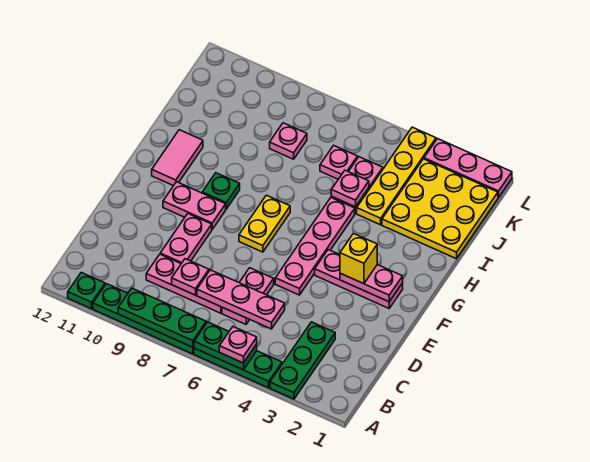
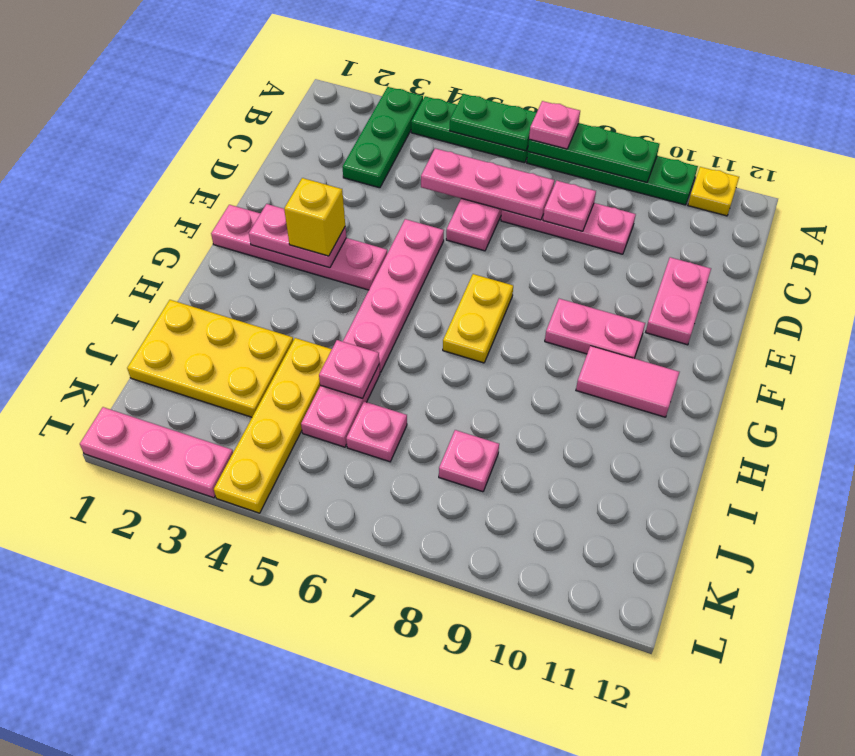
pink 1x1 plate [219,327,257,363] -> pink 1x1 plate moved to [529,101,580,149]
green 1x1 plate [68,272,105,309] -> yellow 1x1 plate [688,167,739,216]
pink 1x2 plate [160,214,212,264] -> pink 1x2 plate moved to [646,257,711,345]
pink 1x3 plate [315,250,403,308] -> pink 1x4 plate [211,205,387,290]
green 1x1 plate [202,173,240,209] -> none
pink 1x2 tile [152,130,203,186] -> pink 1x2 tile turned to [576,346,679,417]
yellow 3x3 plate [382,159,498,259] -> yellow 2x3 plate [127,300,293,417]

